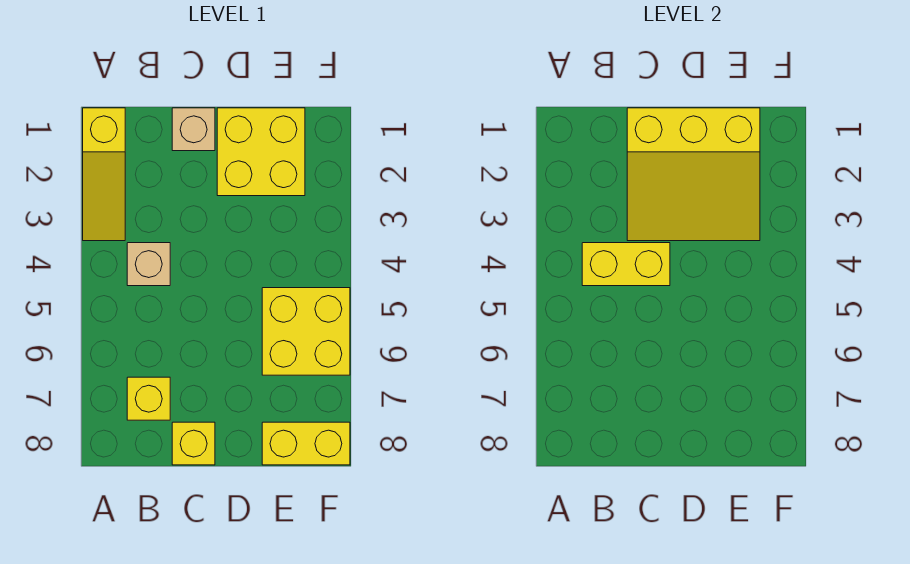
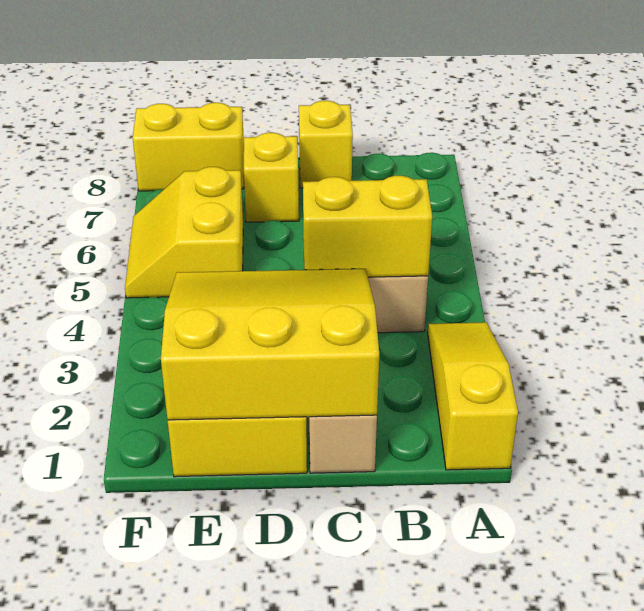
yellow 1x1 brick [127,377,170,420] -> yellow 1x1 brick moved to [244,133,299,222]
yellow 2x2 brick [262,288,350,375] -> yellow 2x2 slope [125,167,243,298]

